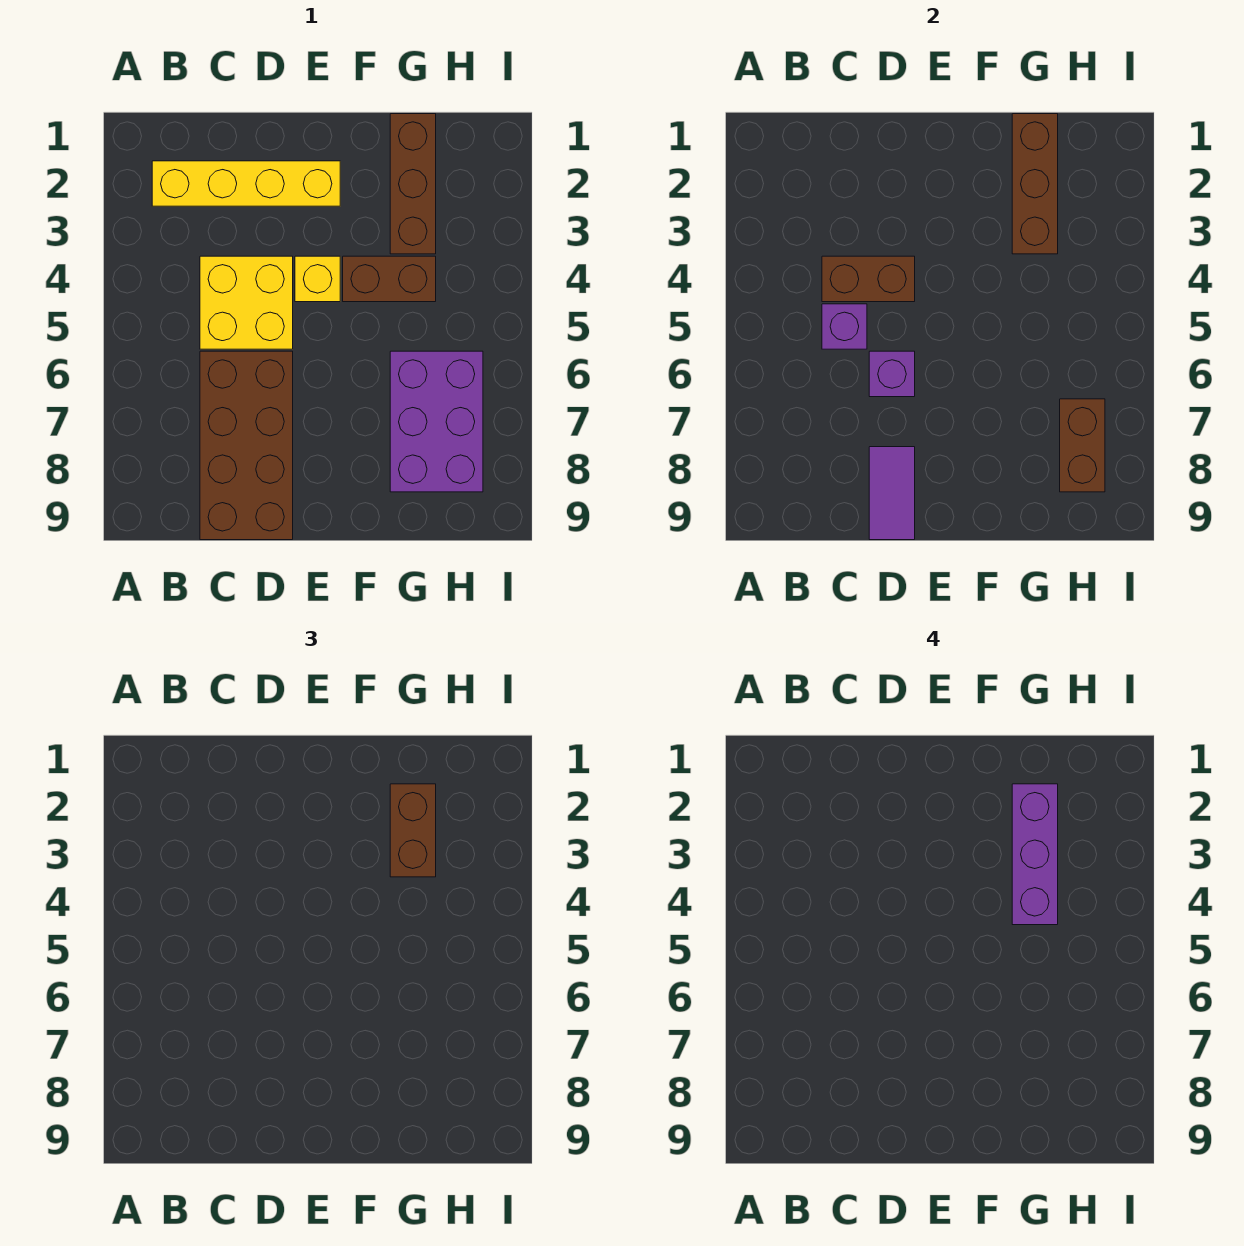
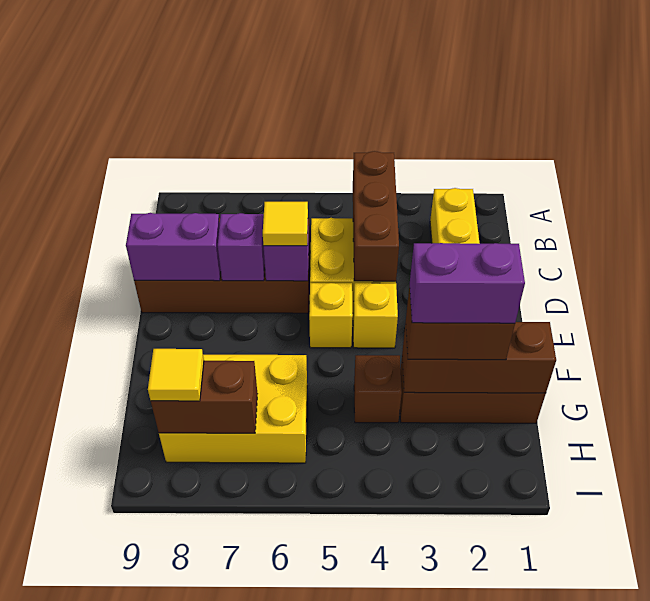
brown 1x2 brick [822,256,915,302] -> brown 1x3 brick [353,151,399,281]
purple 1x1 brick [822,304,867,349] -> purple 1x1 brick moved to [218,213,265,281]
none -> yellow 1x1 tile [263,202,308,246]
purple 1x2 tile [869,447,915,540] -> purple 1x2 brick [126,213,221,281]
none -> yellow 1x1 brick [309,283,353,348]
brown 1x2 brick [343,256,436,302] -> brown 1x1 brick [354,355,402,423]
purple 1x3 brick [1012,784,1058,925] -> purple 1x2 brick [410,243,525,323]
purple 2x3 brick [390,351,483,492] -> yellow 2x3 brick [159,355,307,463]
none -> yellow 1x1 tile [148,349,204,401]

